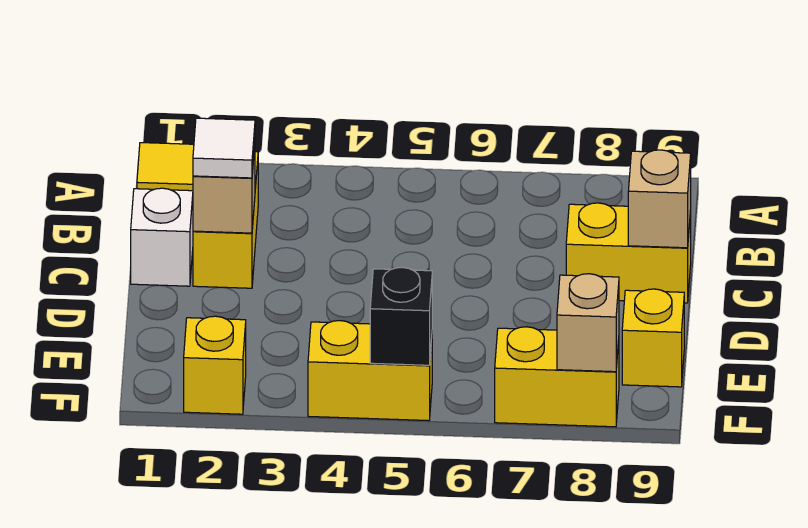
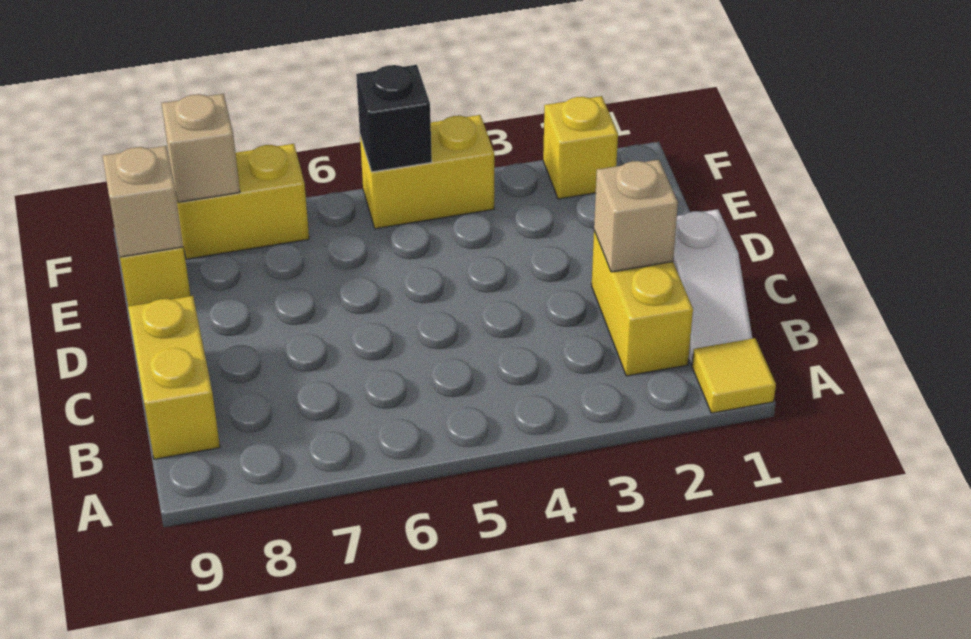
white 1x1 tile [193,118,255,178] -> none
yellow 1x2 brick [566,203,691,303] -> yellow 1x2 brick turned to [128,296,220,459]
tan 1x1 brick [628,150,691,248] -> tan 1x1 brick moved to [102,146,183,257]

